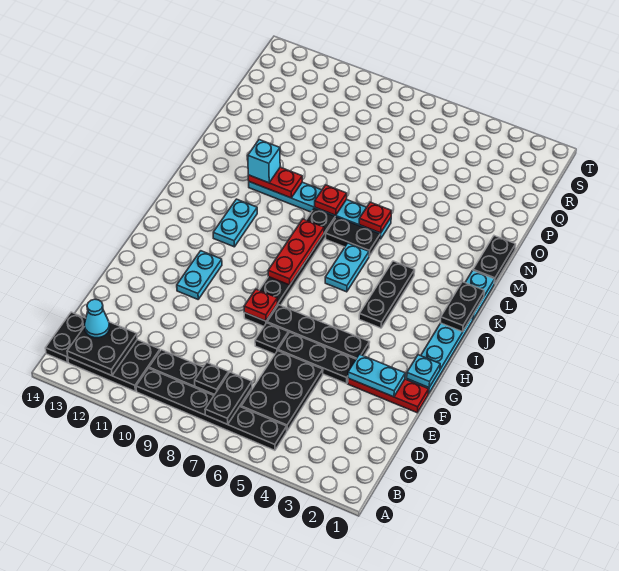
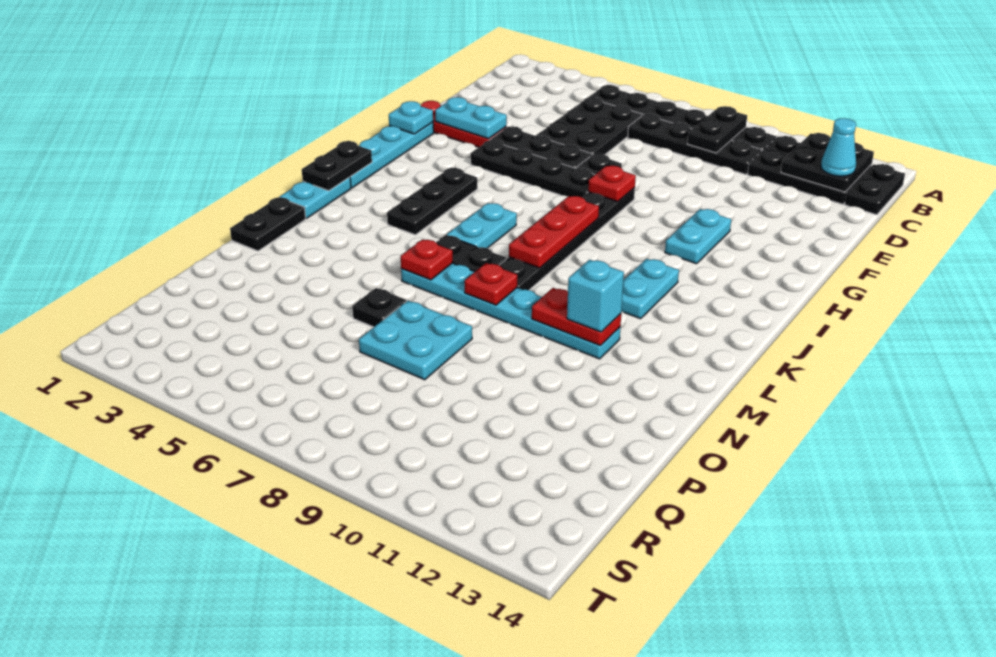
black 1x2 plate [205,372,252,424] -> black 1x2 plate moved to [687,106,747,153]
black 1x1 plate [195,363,229,395] -> black 1x1 plate moved to [352,288,406,327]
none -> cyan 2x2 plate [359,301,472,380]

